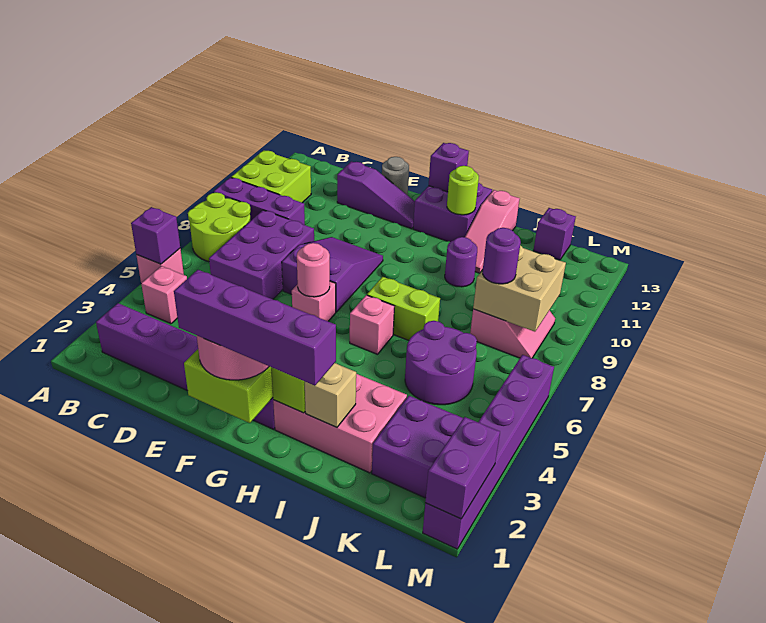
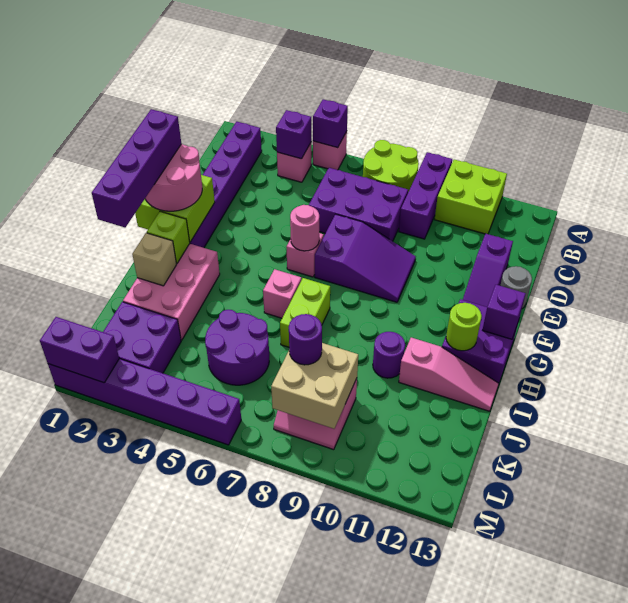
pink 1x3 slope [465,190,520,273] -> pink 1x3 slope turned to [399,338,499,411]
purple 1x1 brick [533,208,576,260] -> purple 1x1 brick moved to [276,110,311,159]

